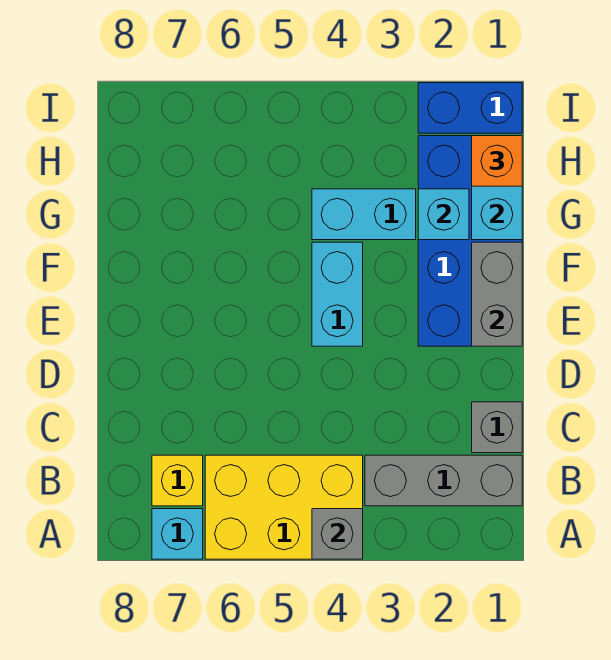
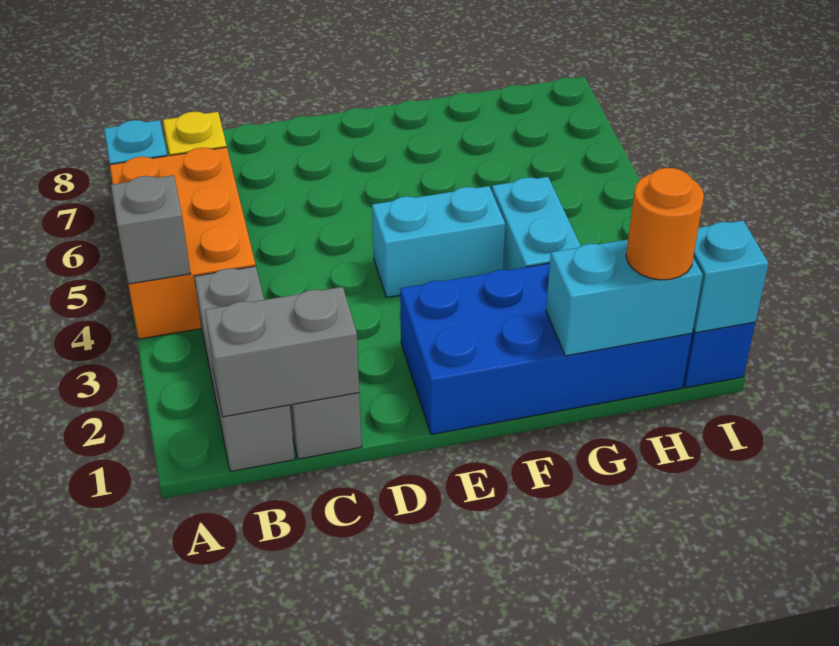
yellow 2x3 brick [205,455,363,559] -> orange 2x3 brick [110,147,256,339]
grey 1x2 brick [472,242,522,346] -> grey 1x2 brick moved to [205,287,359,417]
cyan 1x1 brick [418,189,469,240] -> cyan 1x1 brick moved to [693,220,769,333]
orange 1x1 brick [472,136,522,186] -> orange 1x1 round brick [626,168,704,280]

